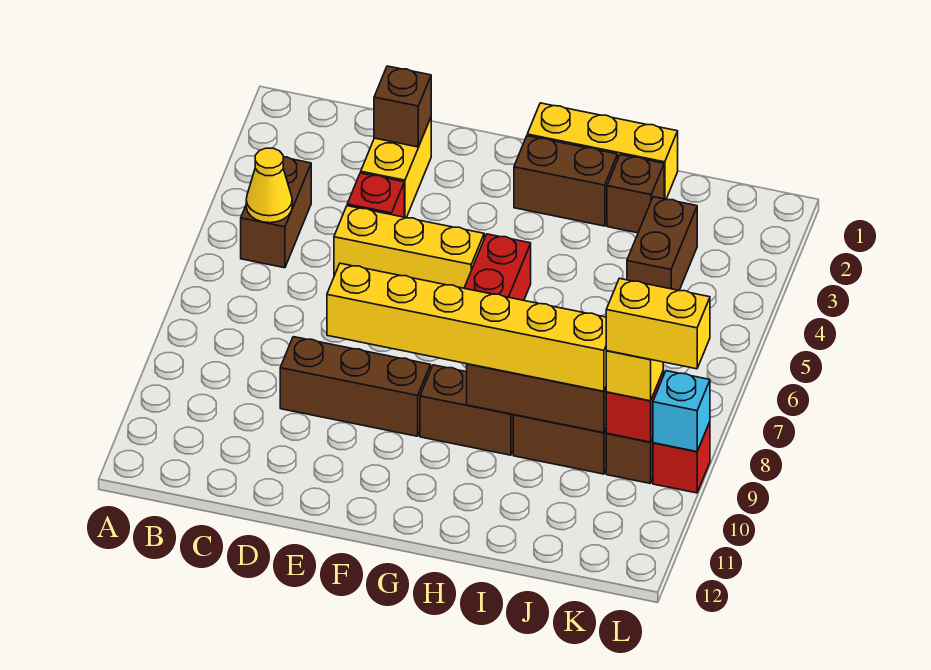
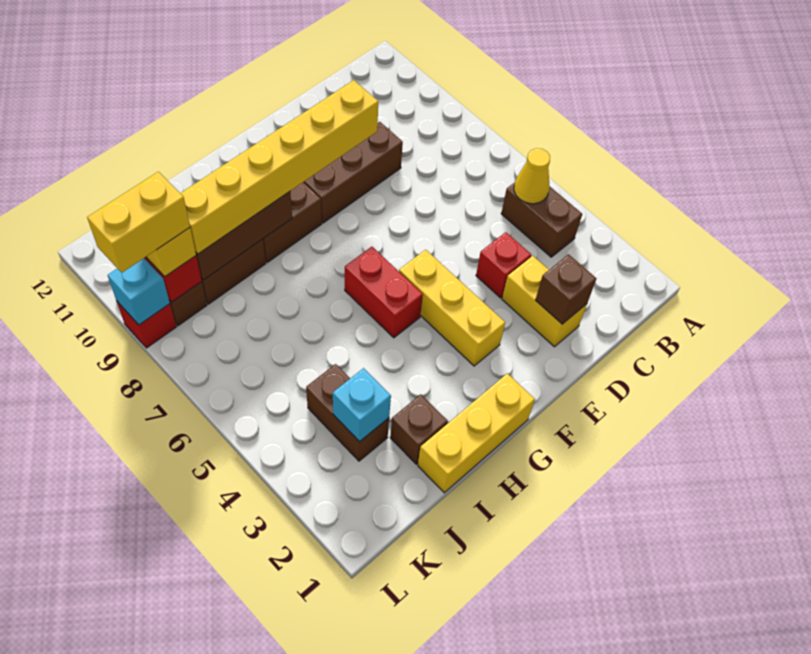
yellow 1x3 brick [334,206,484,288] -> yellow 1x3 brick turned to [399,250,505,366]
brown 1x2 brick [514,136,618,226] -> none
none -> cyan 1x1 brick [333,368,391,442]

